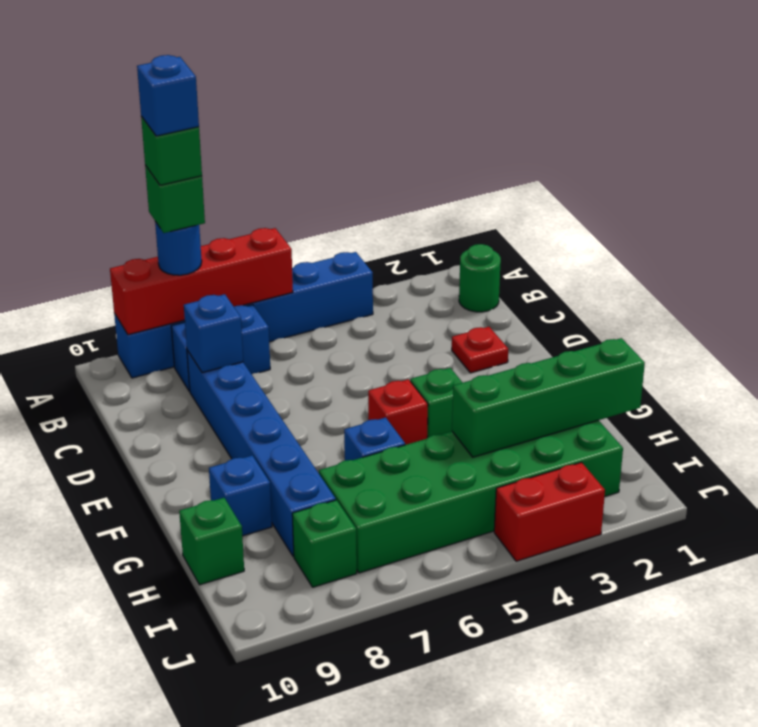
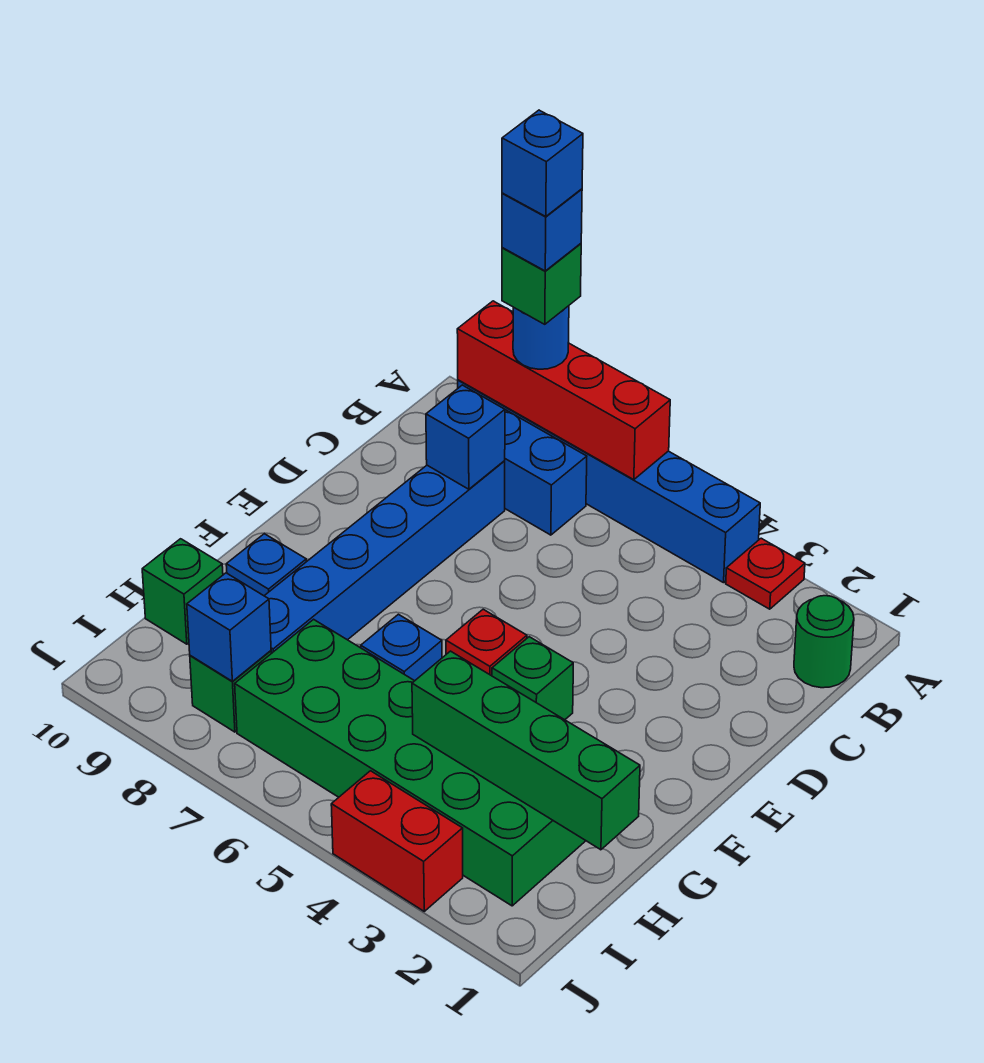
green 1x1 brick [141,116,202,185] -> blue 1x1 brick [502,189,582,271]
red 1x1 plate [452,327,508,373] -> red 1x1 plate moved to [726,538,805,609]
none -> blue 1x1 brick [187,573,271,681]

